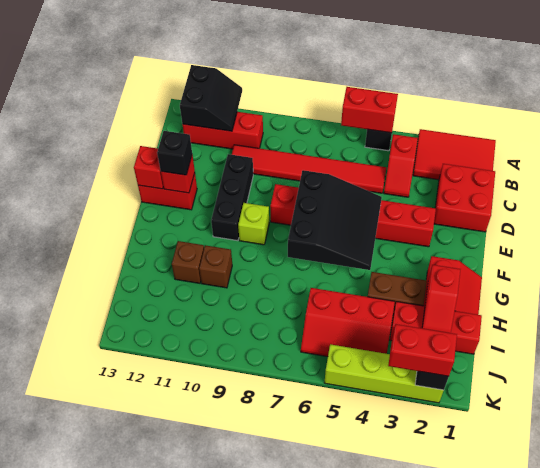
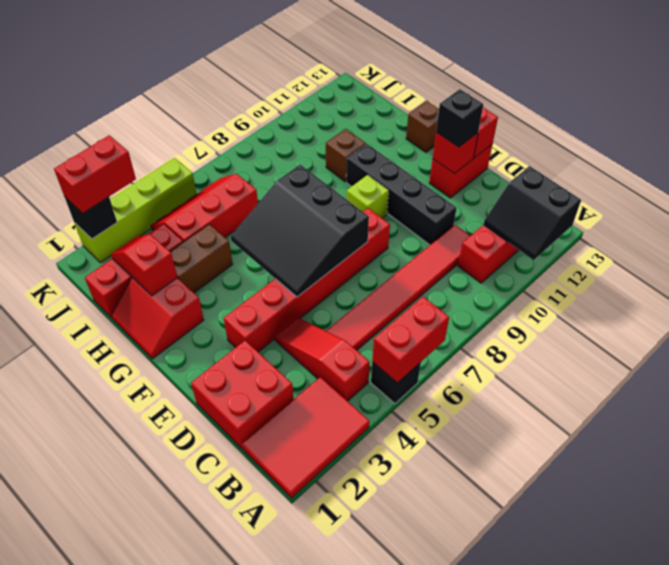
red 1x2 slope [384,134,418,197] -> red 1x3 slope [275,318,370,401]
black 1x3 brick [211,154,253,241] -> black 1x4 brick [346,144,457,245]
brown 1x1 brick [172,241,204,283] -> brown 1x1 brick moved to [406,101,439,152]

